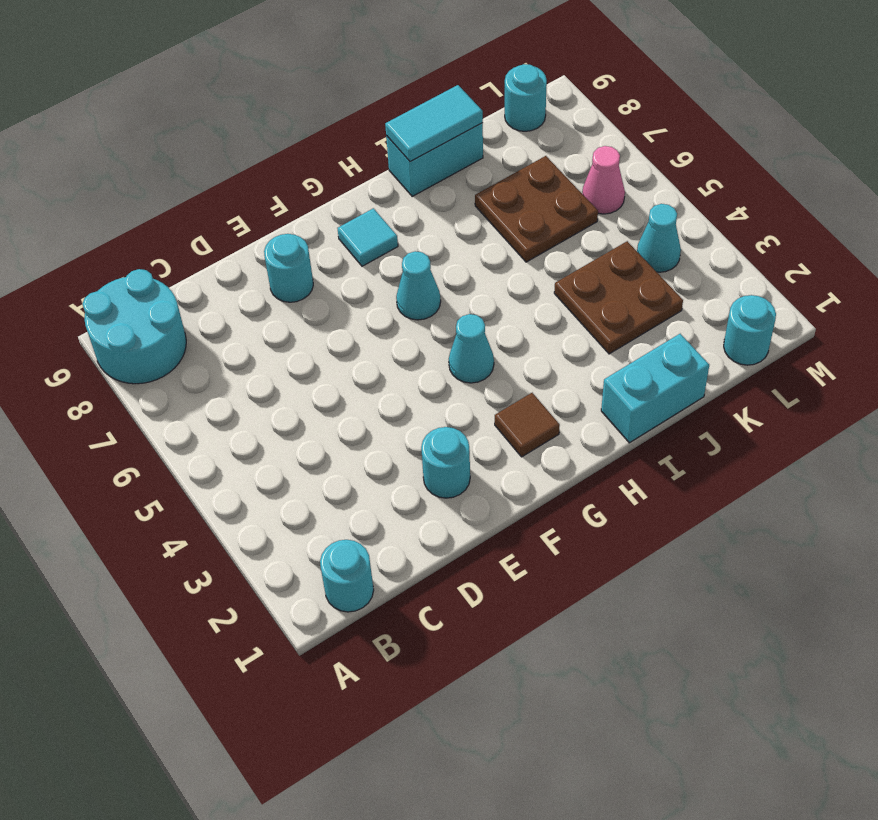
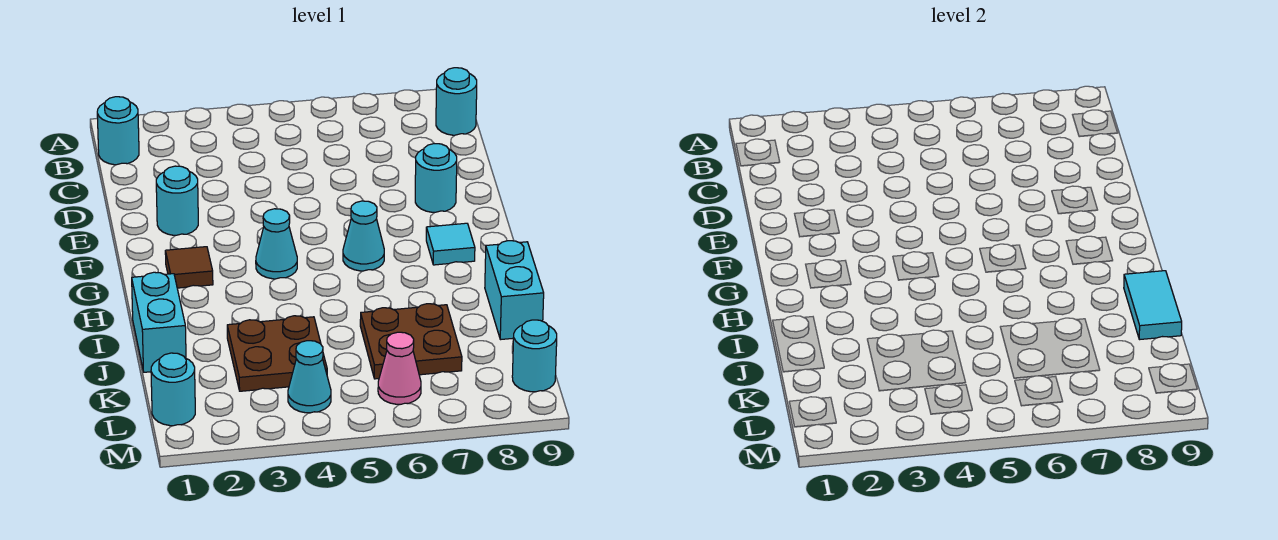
cyan 2x2 round brick [83,269,186,384] -> cyan 1x1 round brick [436,68,477,135]

